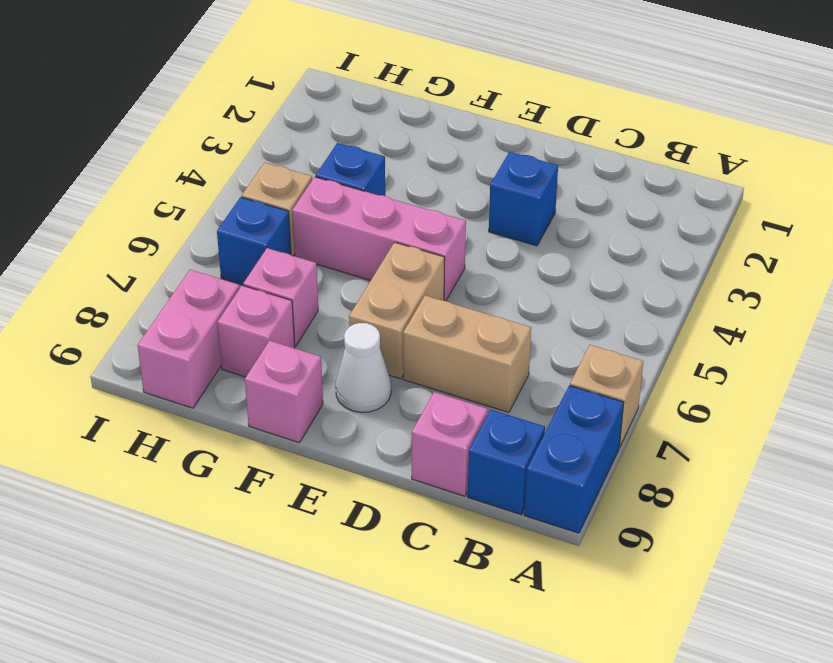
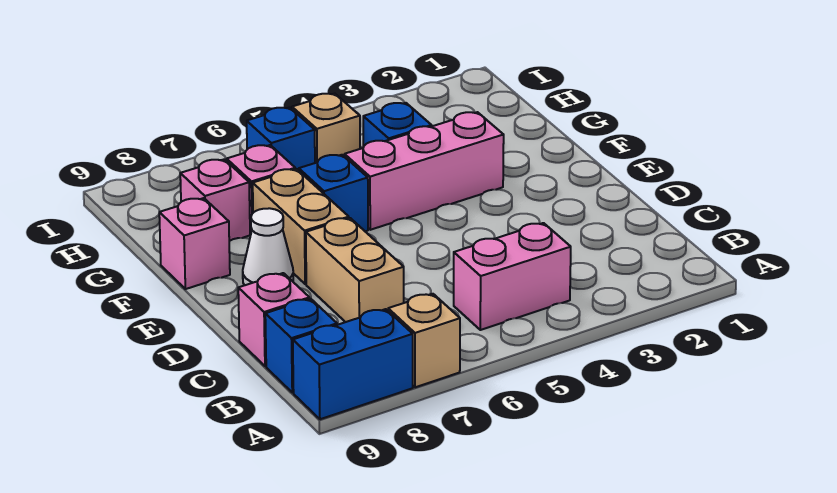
blue 1x1 brick [489,152,558,246] -> blue 1x1 brick moved to [299,155,368,231]
pink 1x3 brick [292,177,466,301] -> pink 1x3 brick turned to [345,112,504,230]
tan 1x2 brick [349,242,445,379] -> tan 1x2 brick turned to [253,169,349,284]
pink 1x2 brick [138,270,240,408] -> pink 1x2 brick moved to [454,223,571,330]

